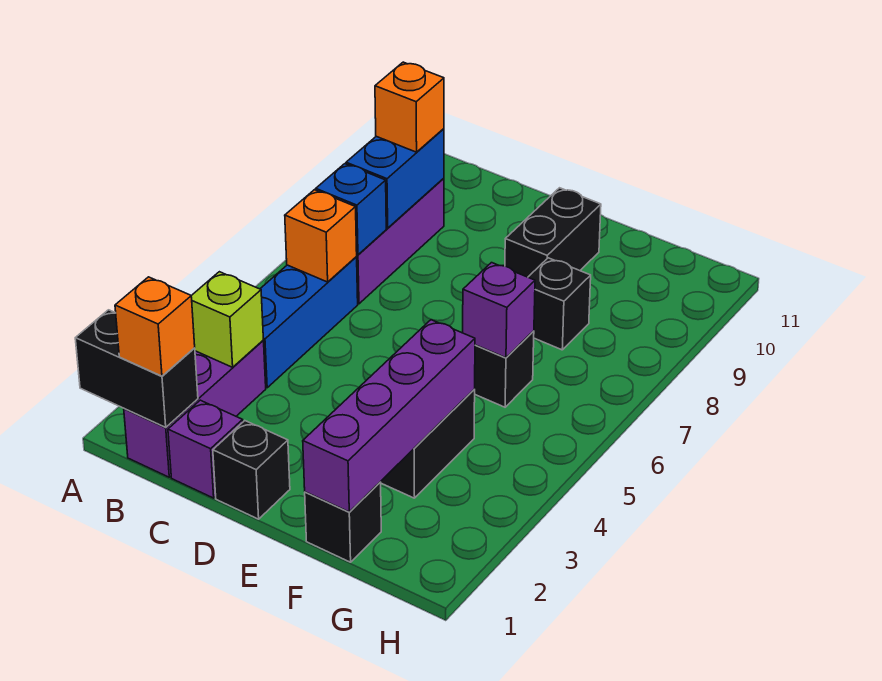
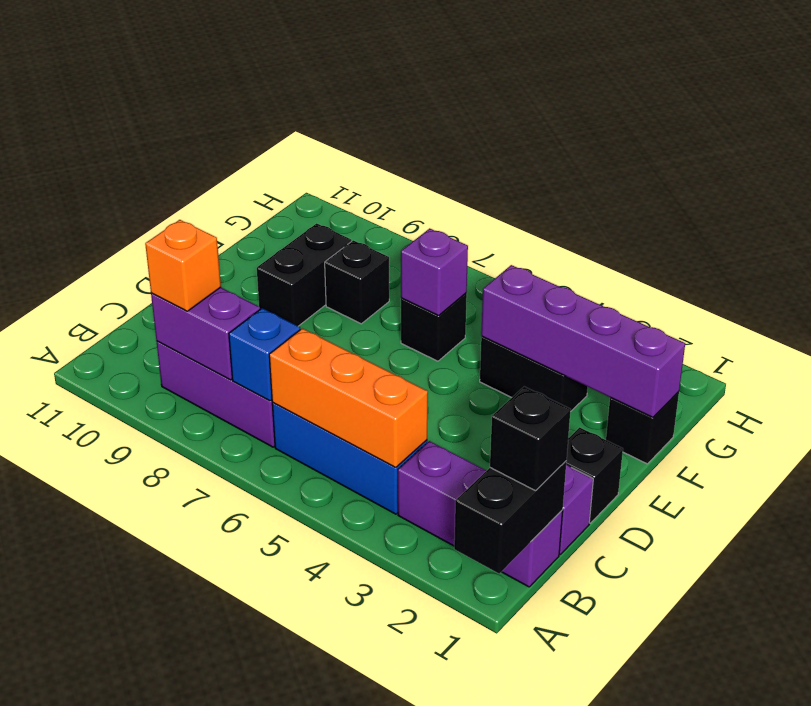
orange 1x1 brick [115,277,195,376] -> black 1x1 brick [490,387,571,491]
lime 1x1 brick [191,272,263,367] -> none
orange 1x1 brick [285,190,357,282] -> orange 1x3 brick [269,328,428,468]
blue 1x2 brick [346,129,444,228] -> purple 1x2 brick [151,287,260,380]
black 1x2 brick [505,188,601,277] -> black 1x2 brick turned to [257,223,352,326]

